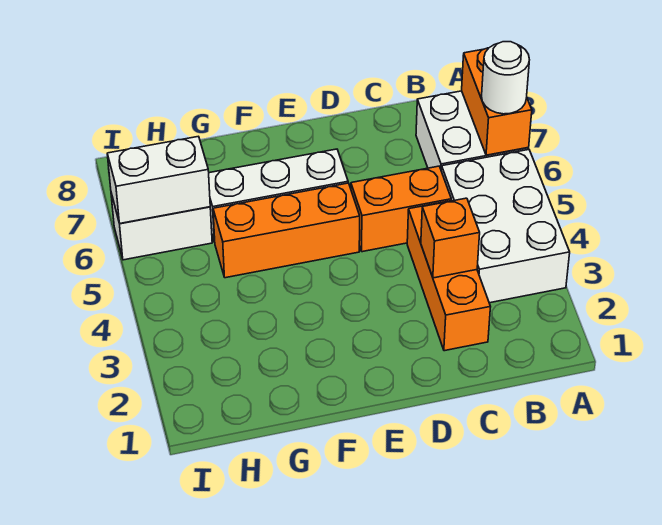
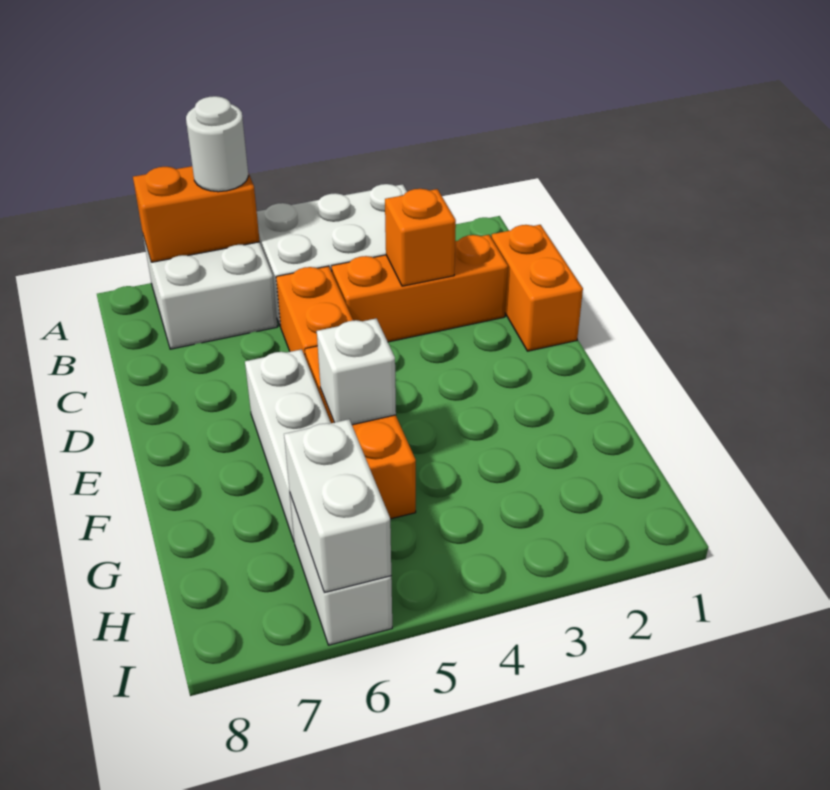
none -> orange 1x2 brick [492,225,583,351]
none -> white 1x1 brick [317,318,396,425]

